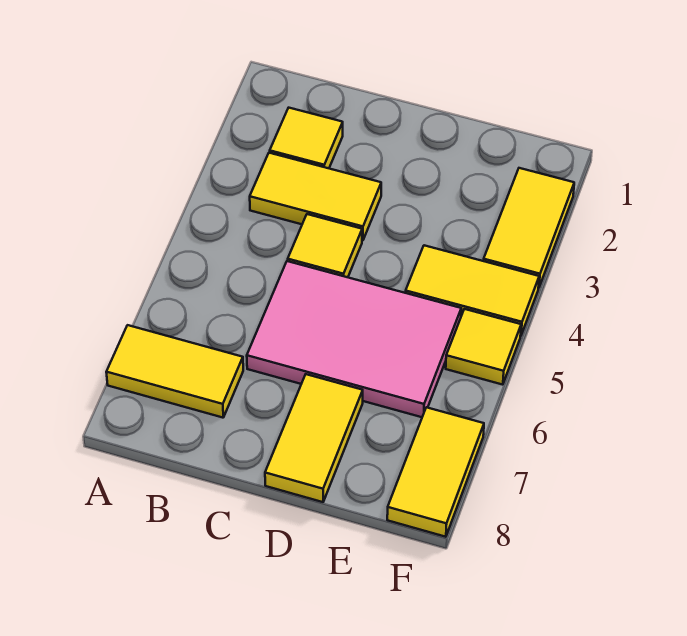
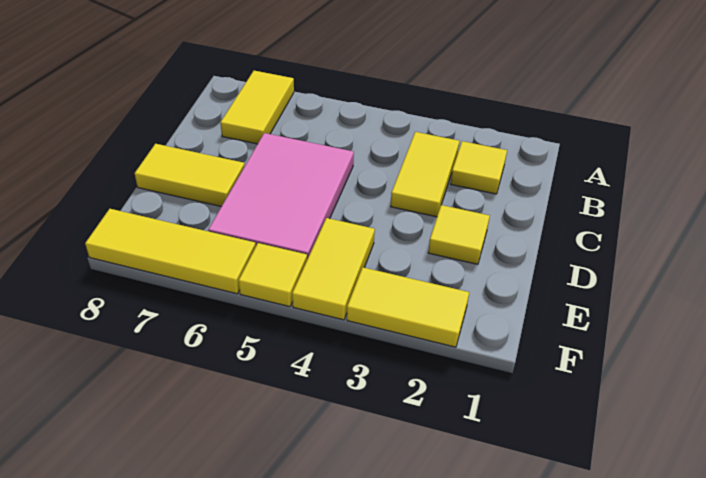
yellow 1x1 tile [288,214,362,277] -> yellow 1x1 tile moved to [428,205,490,264]
yellow 1x2 tile [387,407,484,537] -> yellow 1x3 tile [85,209,256,294]

